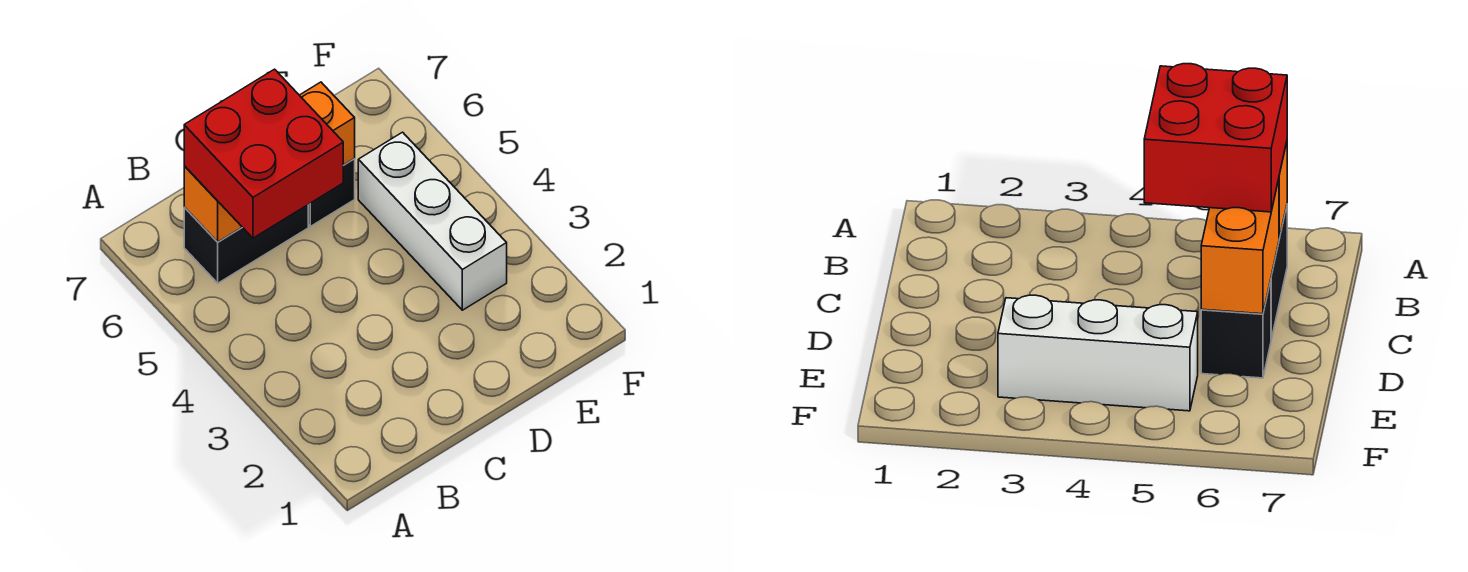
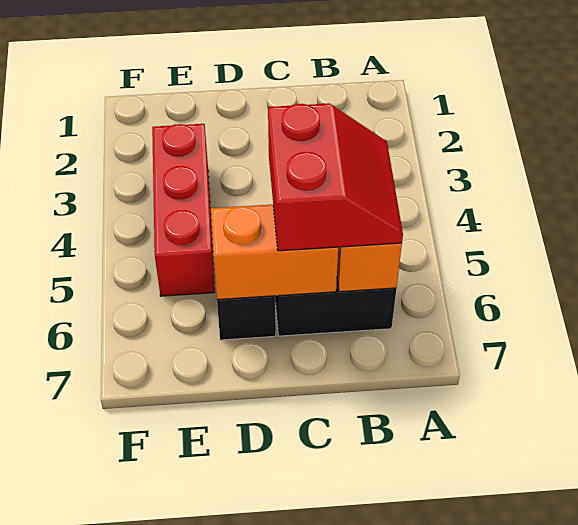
red 2x2 brick [184,69,343,238] -> red 2x2 slope [268,103,403,251]
white 1x3 brick [358,132,507,310] -> red 1x3 brick [152,124,215,296]

